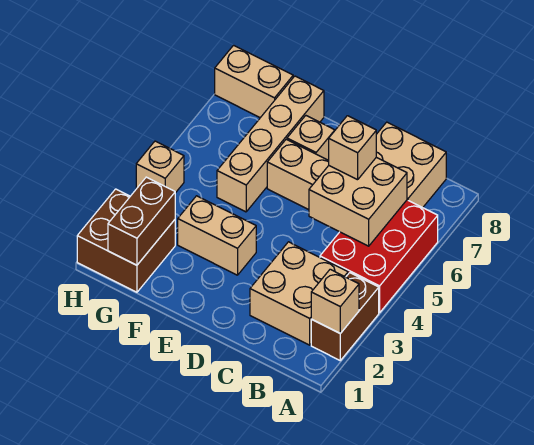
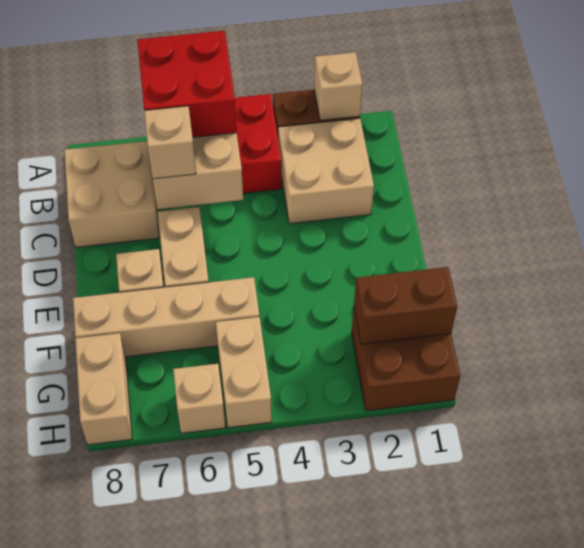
none -> red 2x2 brick [137,31,237,137]
tan 1x2 brick [178,196,256,275] -> tan 1x2 brick moved to [216,317,272,428]
tan 1x1 brick [136,141,184,193] -> tan 1x1 brick moved to [173,364,225,433]

